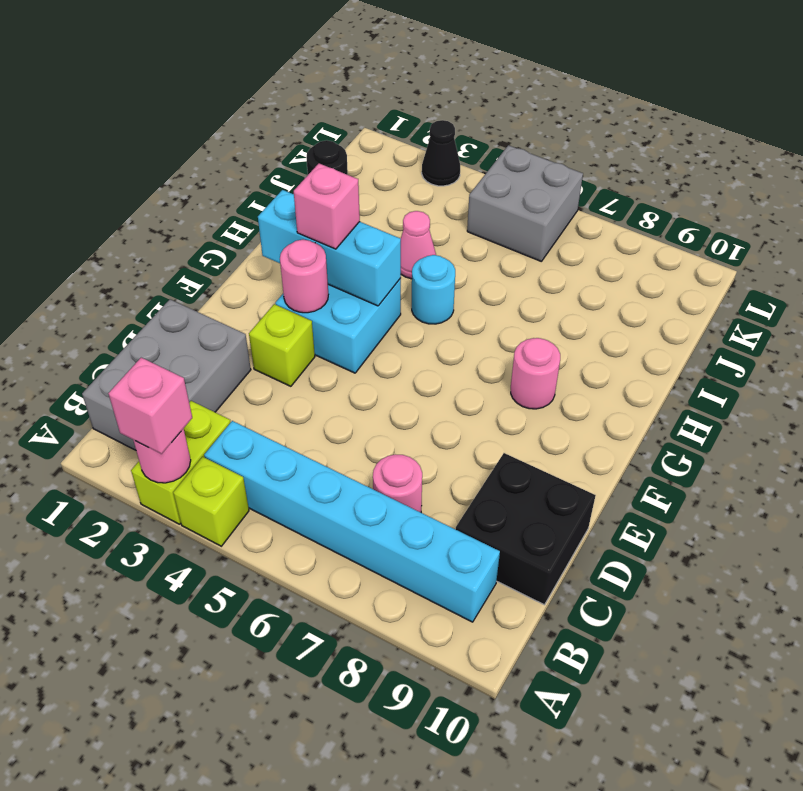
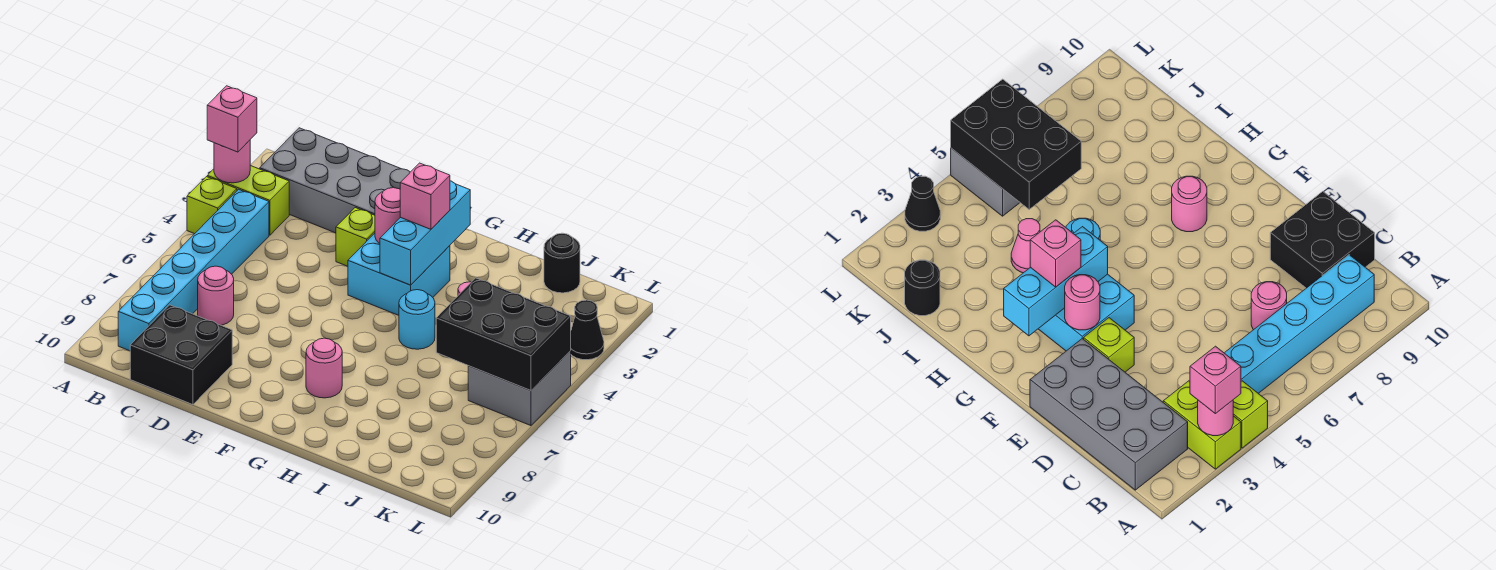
grey 2x3 brick [82,299,251,450] -> grey 2x4 brick [260,128,410,233]
none -> black 2x3 brick [436,278,571,391]

